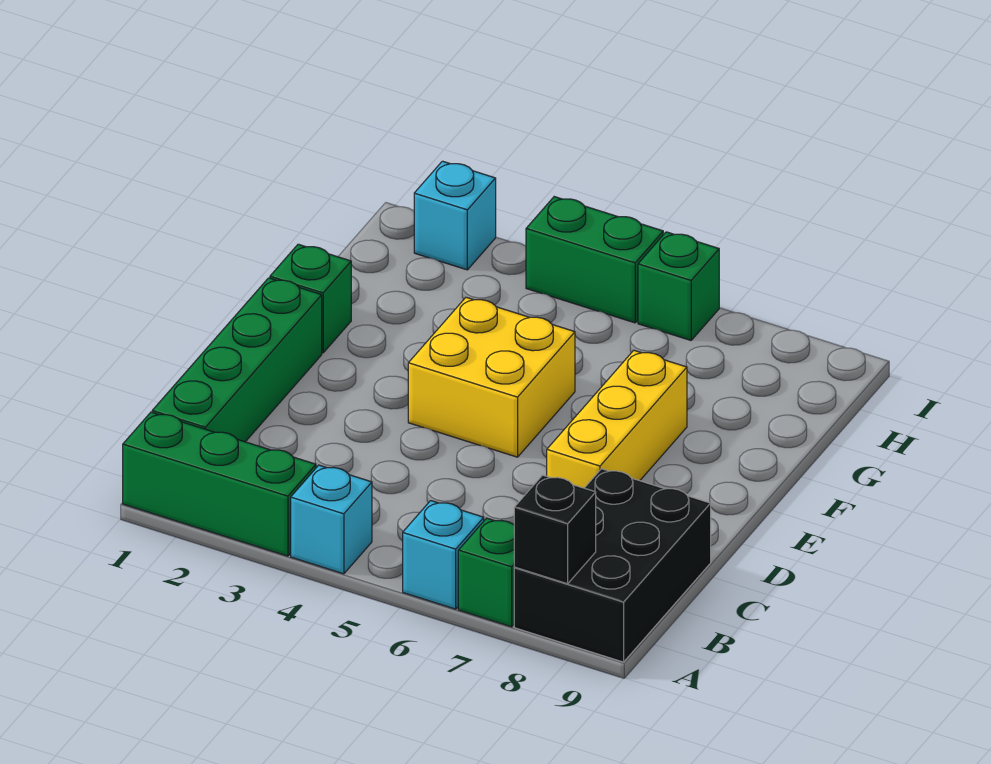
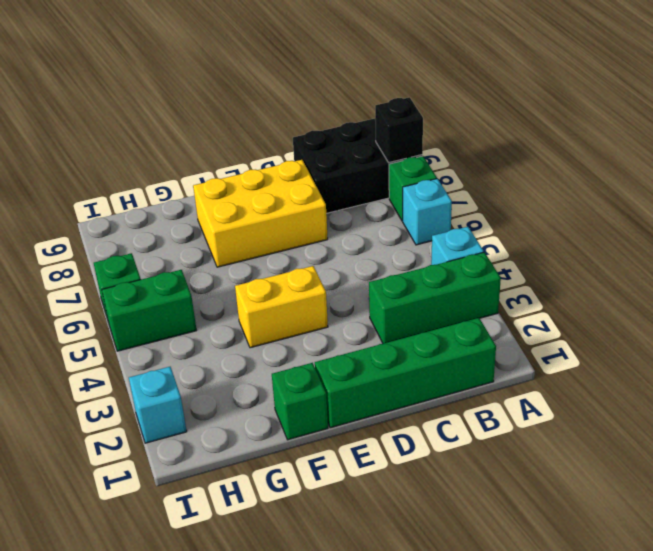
green 1x3 brick [123,412,316,556] -> green 1x3 brick turned to [369,252,501,344]
yellow 1x3 brick [547,350,687,488] -> yellow 2x3 brick [193,160,328,267]
yellow 2x2 brick [408,297,575,457] -> yellow 1x2 brick [235,266,328,348]
green 1x2 brick [526,197,663,323] -> green 1x2 brick turned to [102,270,197,351]

